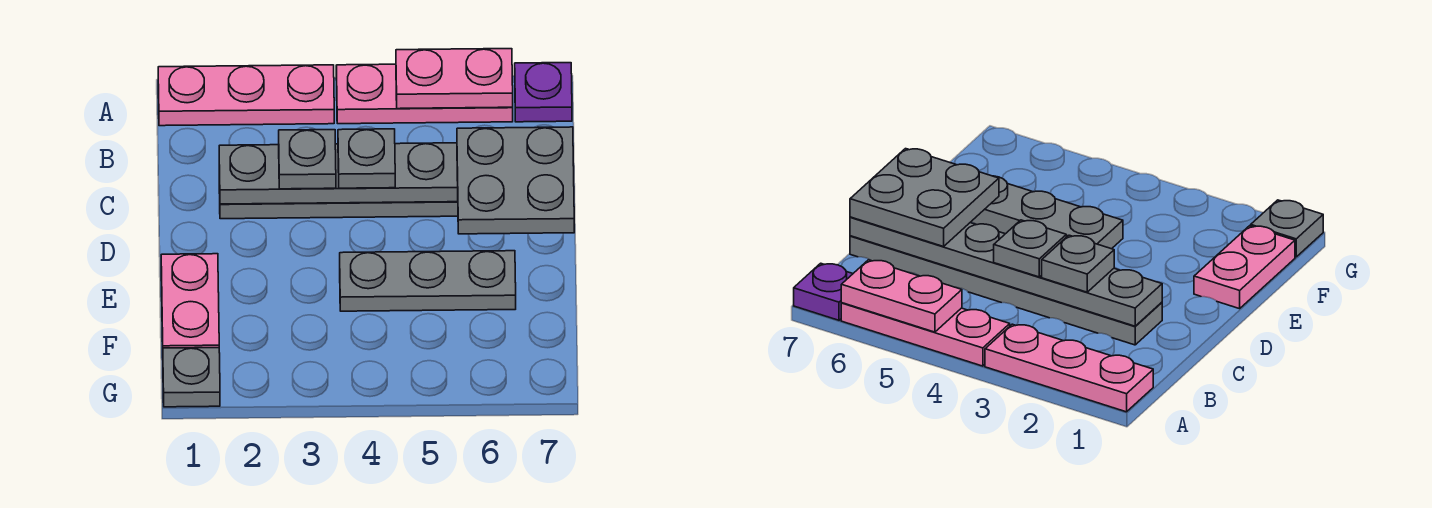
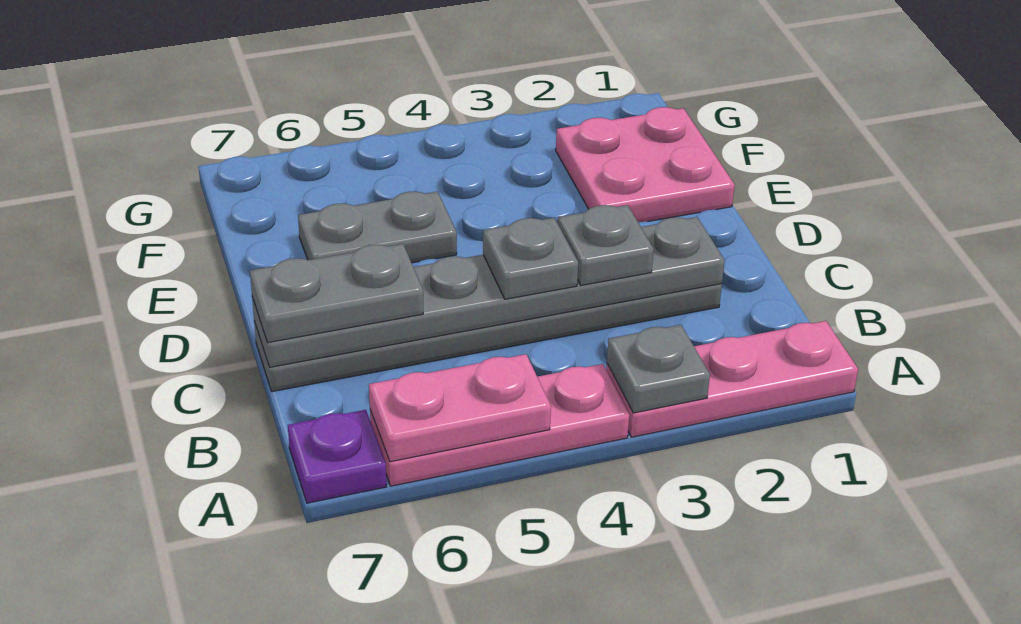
grey 2x2 plate [457,127,574,234] -> grey 1x2 plate [250,244,423,343]
pink 1x2 plate [161,254,219,348] -> pink 2x2 plate [556,107,735,222]
grey 1x3 plate [340,251,516,311] -> grey 1x2 plate [298,191,457,263]
grey 1x1 plate [163,348,220,407] -> grey 1x1 plate moved to [607,325,710,413]

